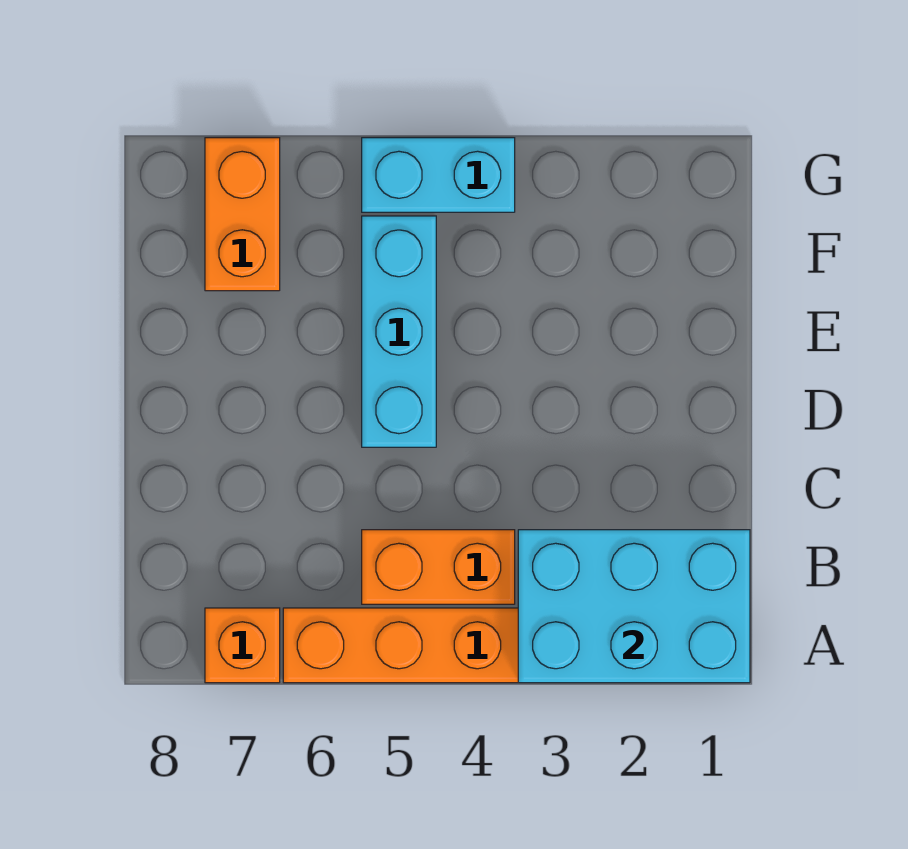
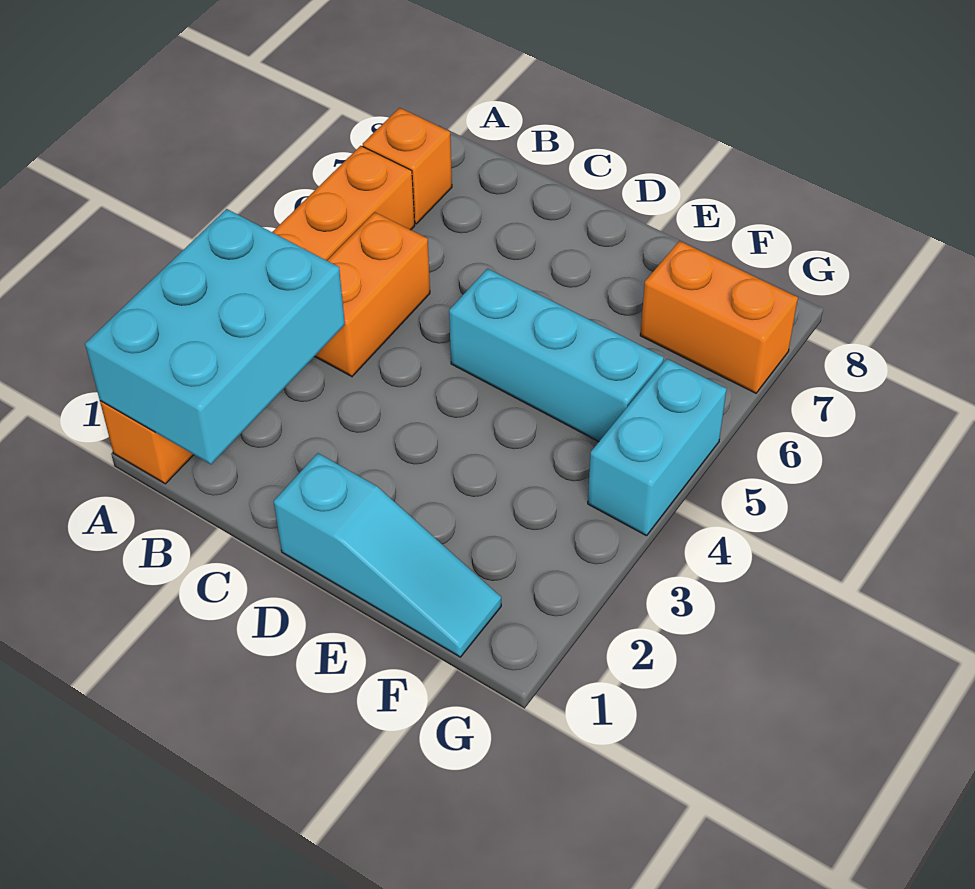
none -> cyan 1x3 slope [274,453,501,657]

